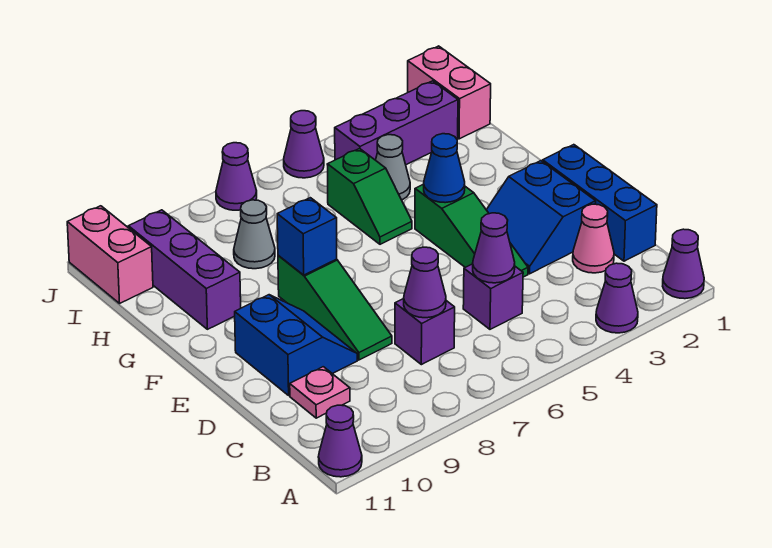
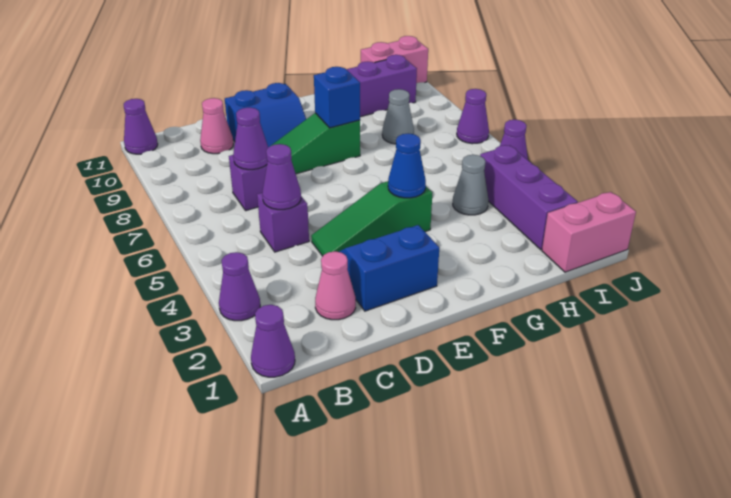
blue 1x3 brick [543,145,657,261] -> none
pink 1x1 plate [290,367,350,418] -> pink 1x1 cone [200,98,233,154]
green 1x2 slope [327,149,412,244] -> none

